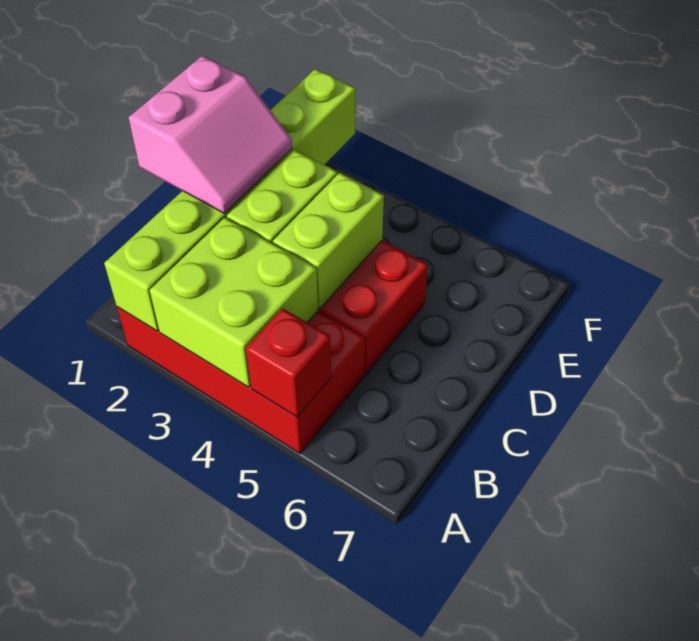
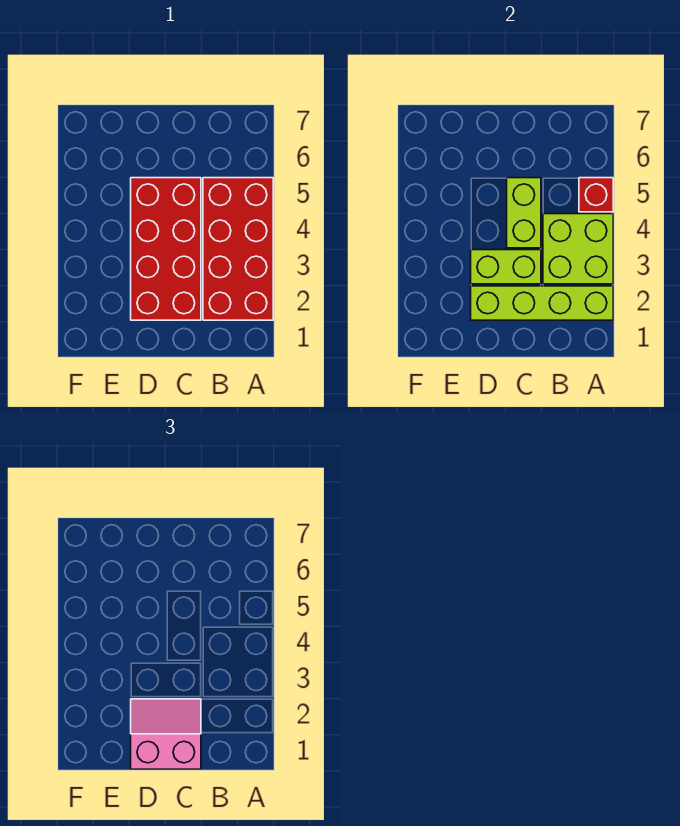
lime 1x6 brick [104,69,356,331] -> lime 1x4 brick [471,286,613,320]
lime 1x2 brick [273,173,384,309] -> lime 1x2 brick turned to [507,178,541,248]

